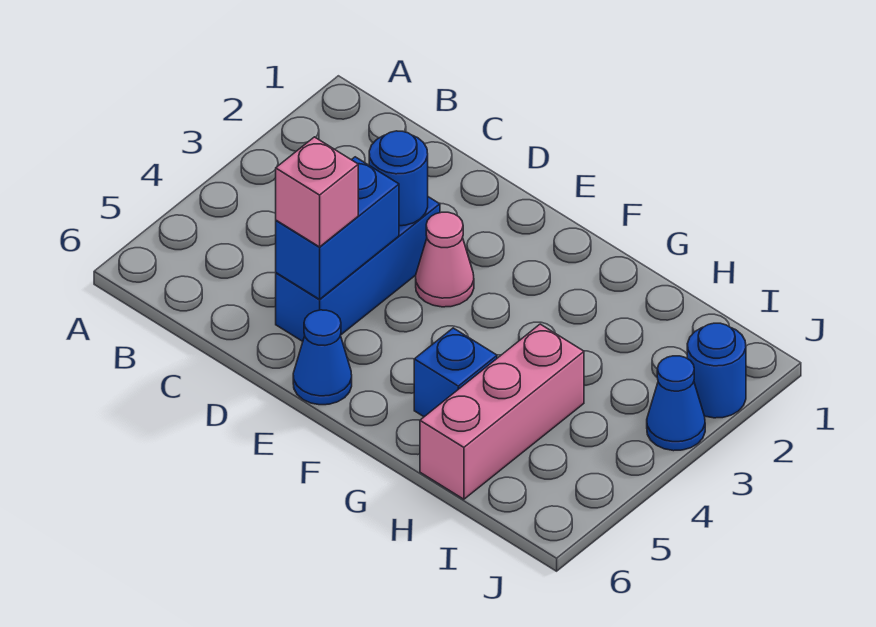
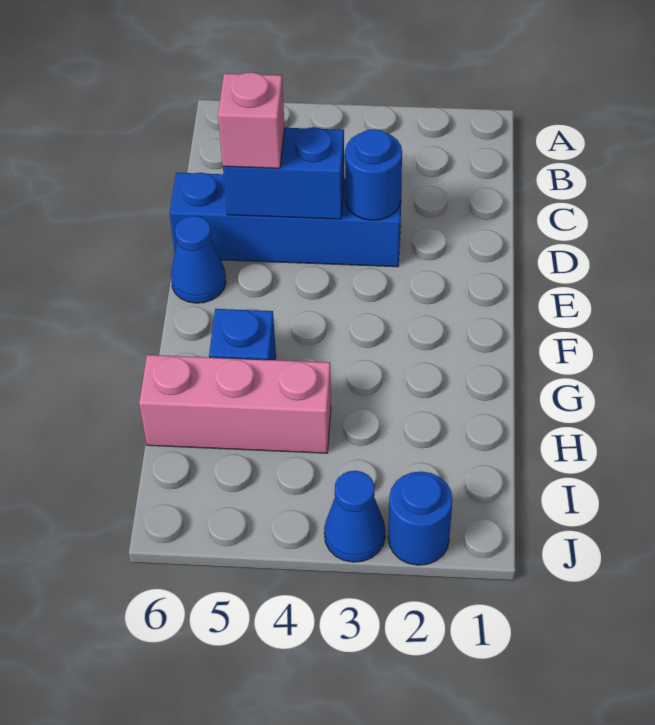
blue 1x3 brick [276,197,440,341] -> blue 1x4 brick [169,173,402,267]
pink 1x1 cone [416,212,474,307] -> none

